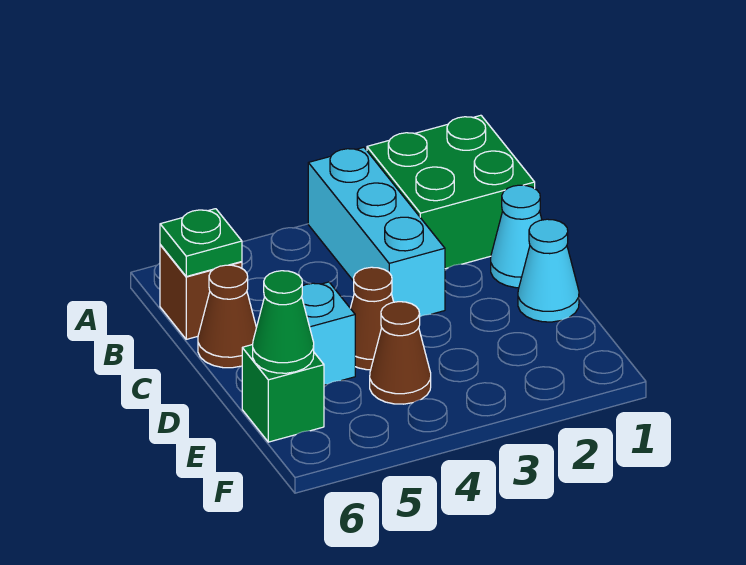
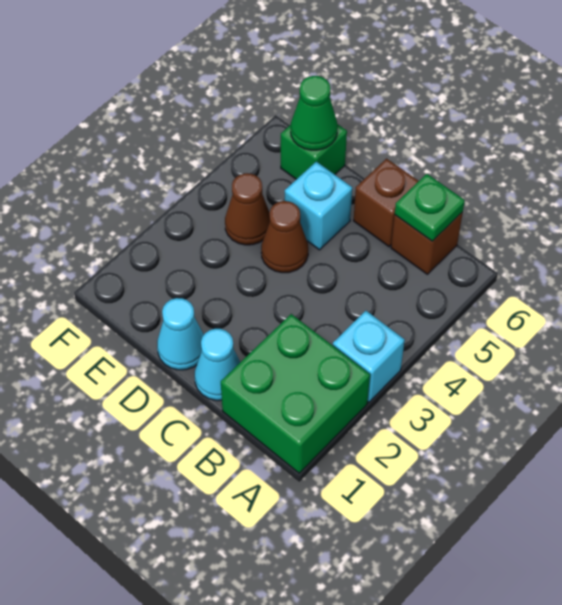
cyan 1x3 brick [308,147,445,316] -> cyan 1x1 brick [333,311,405,403]
brown 1x1 cone [198,265,256,368] -> brown 1x1 brick [354,159,418,247]

